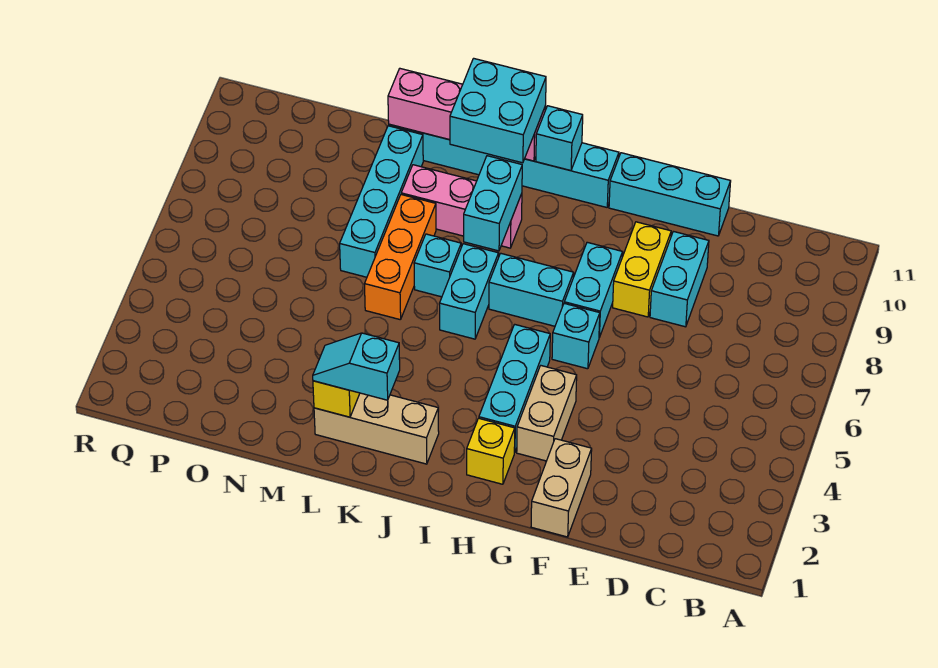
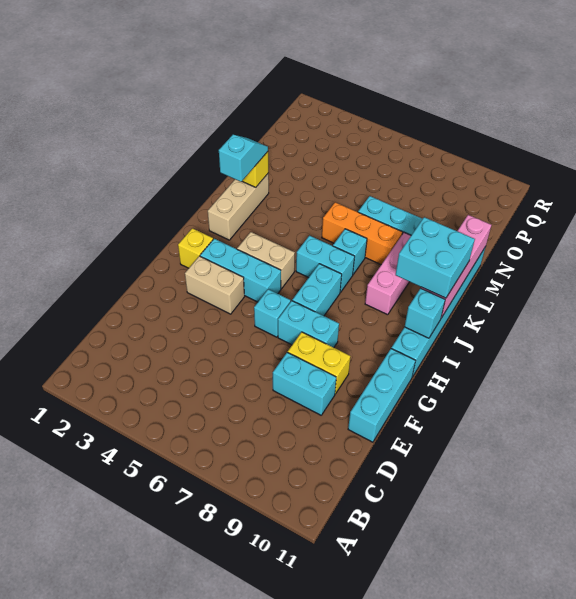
tan 1x2 brick [531,439,592,537] -> tan 1x2 brick moved to [237,232,295,289]
cyan 1x2 brick [464,156,522,251] -> none

